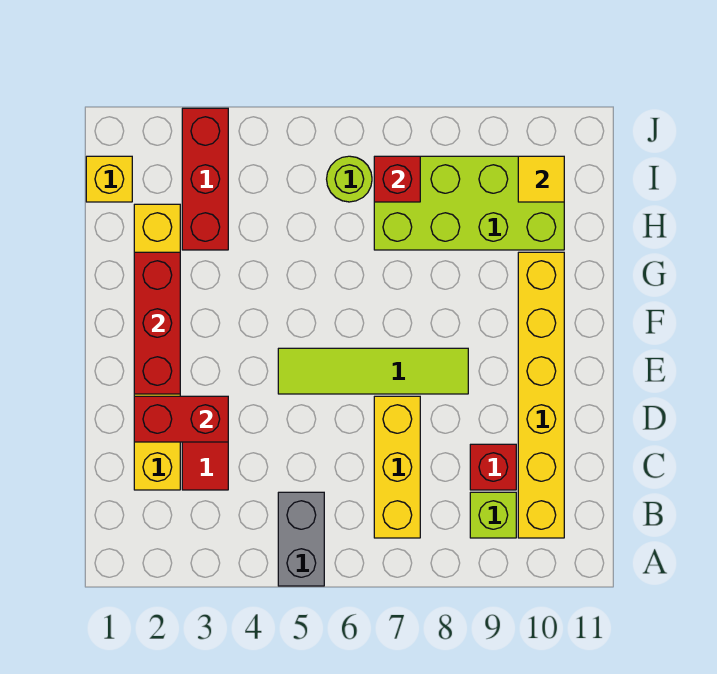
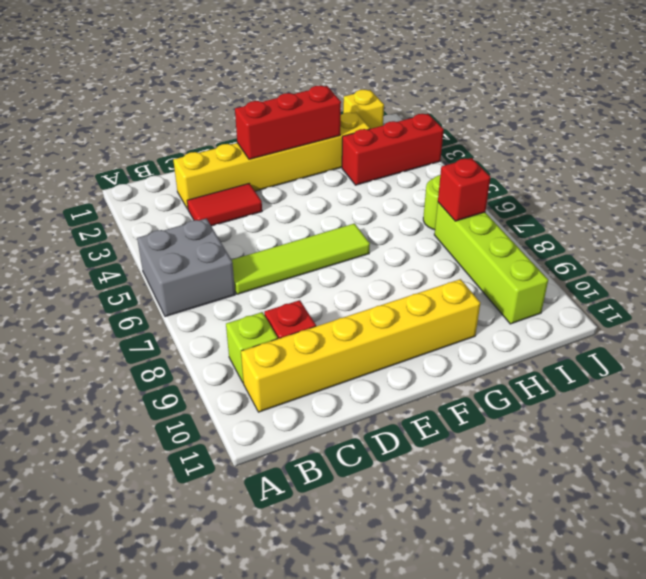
grey 1x2 brick [278,492,324,586] -> grey 2x2 brick [137,219,235,317]
yellow 1x3 brick [374,396,420,538] -> none
red 1x2 brick [134,396,228,442] -> none
lime 1x4 tile [278,348,468,394] -> lime 1x4 tile turned to [232,224,370,294]
lime 2x4 brick [374,156,564,250] -> lime 1x4 brick [434,203,548,324]
yellow 1x1 tile [518,156,564,202] -> none

